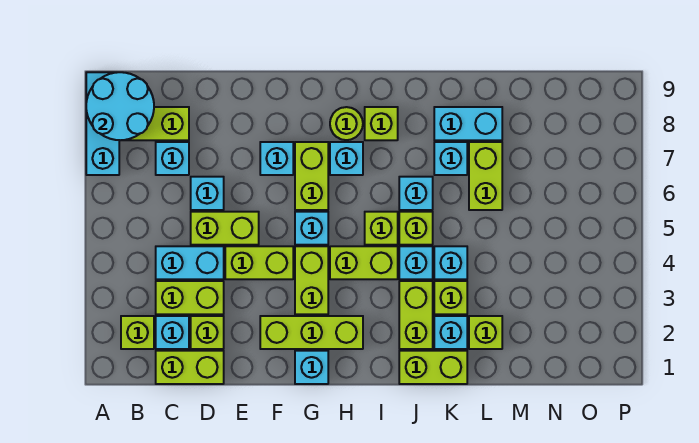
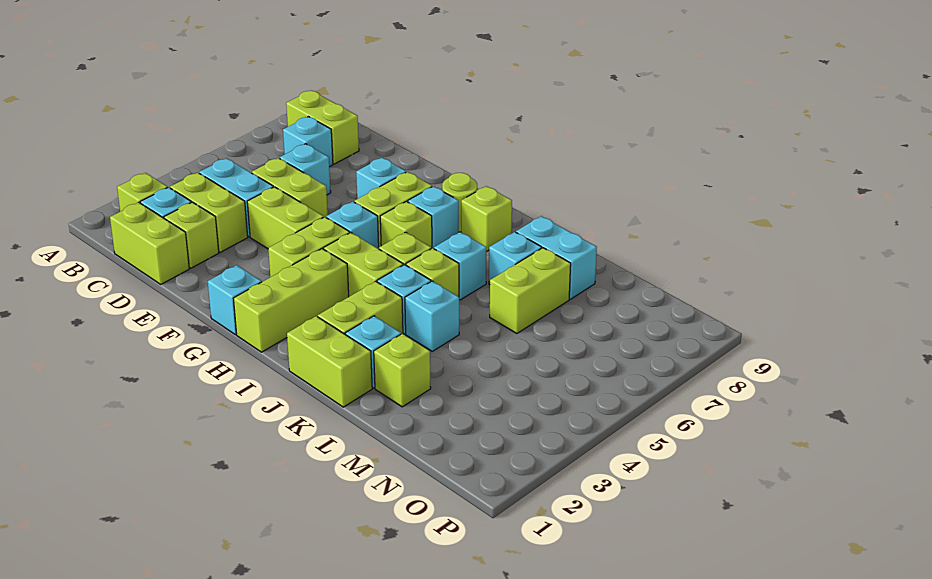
cyan 1x3 brick [86,72,119,175] -> none
cyan 2x2 round brick [86,72,154,140] -> none
lime 1x3 brick [260,316,363,349] -> lime 1x3 brick turned to [233,249,349,352]
lime 1x1 brick [434,281,467,314] -> lime 1x1 brick moved to [380,201,432,249]

